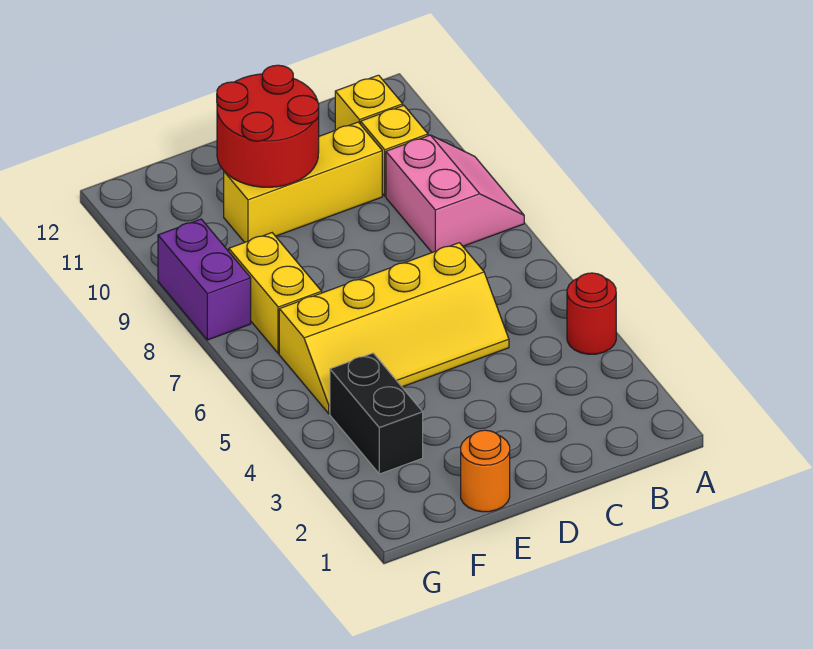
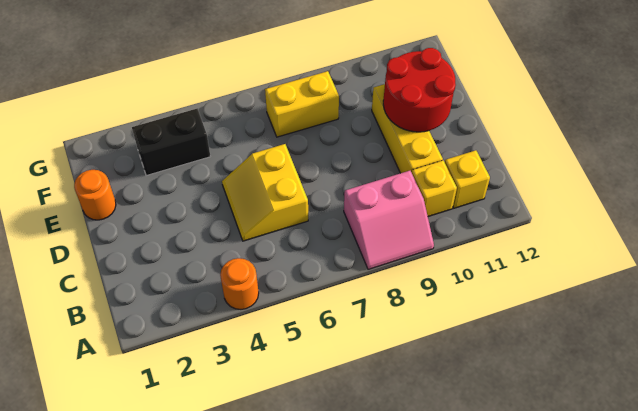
red 1x1 round brick [567,273,616,354] -> orange 1x1 round brick [220,258,259,309]
yellow 2x4 slope [279,243,509,414] -> yellow 2x2 slope [222,144,308,241]
purple 1x2 brick [158,219,251,340] -> none

